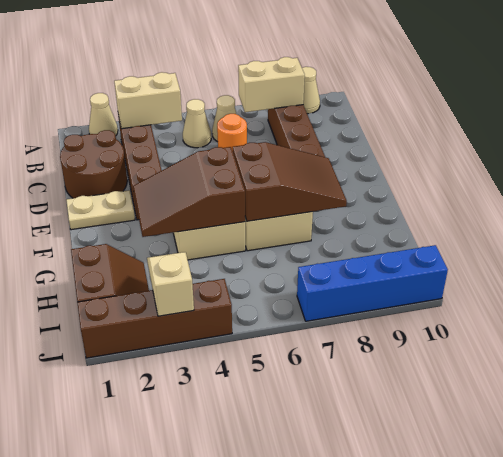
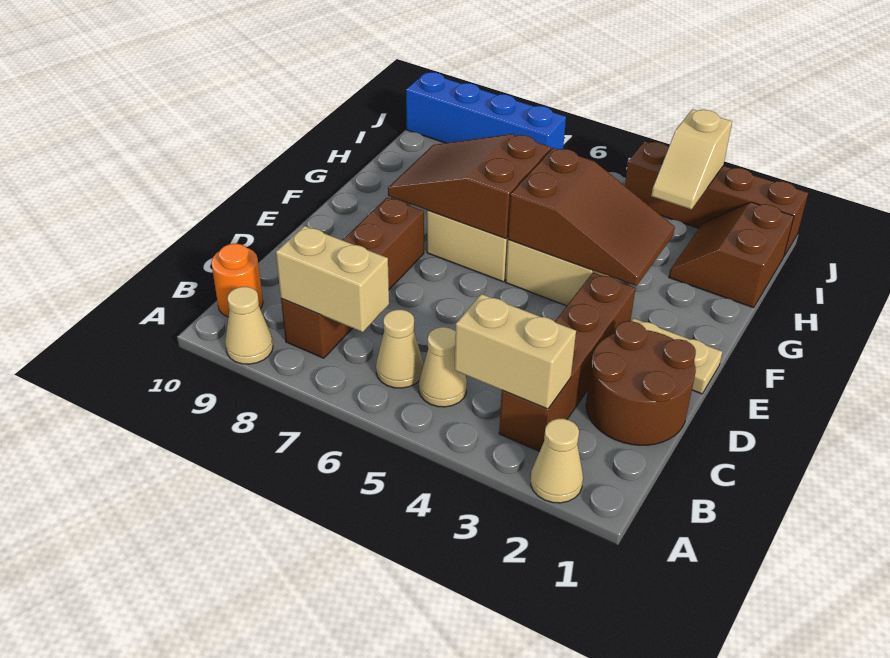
orange 1x1 round brick [217,114,247,151] -> orange 1x1 round brick moved to [211,244,263,317]

